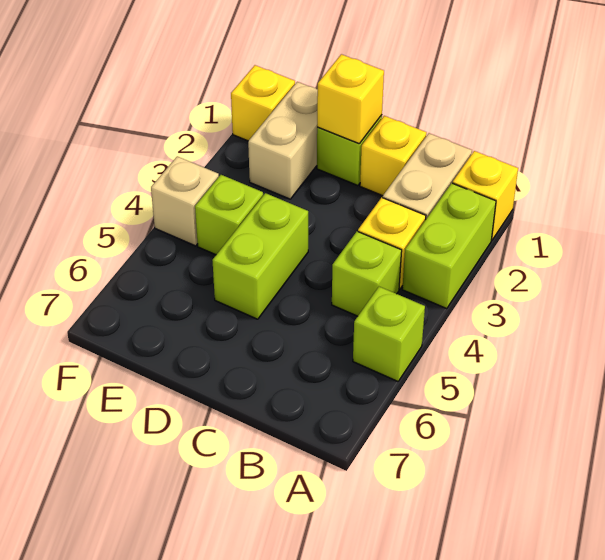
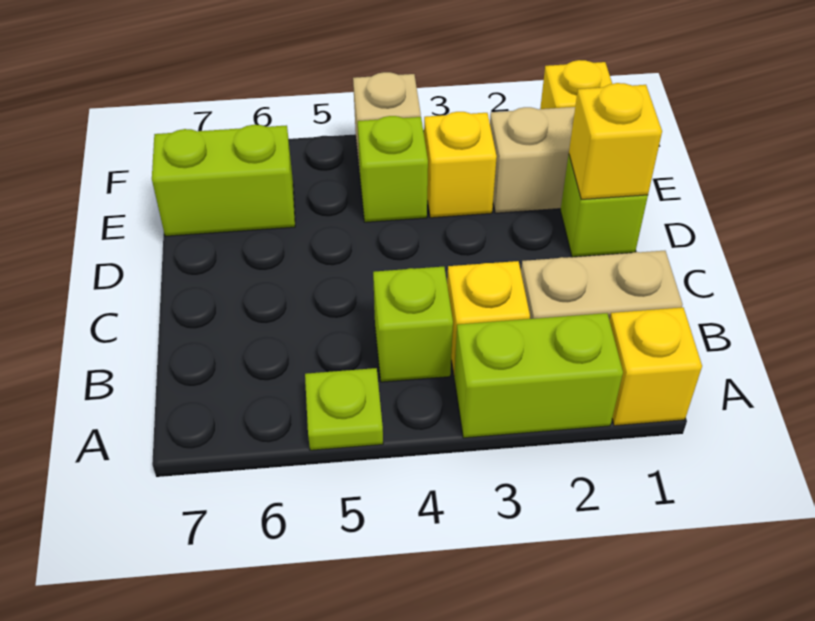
lime 1x1 brick [353,287,425,381] -> lime 1x1 plate [305,368,383,450]
yellow 1x1 brick [360,116,427,196] -> yellow 1x1 brick moved to [424,112,497,218]
lime 1x2 brick [212,193,308,319] -> lime 1x2 brick moved to [152,125,295,236]

